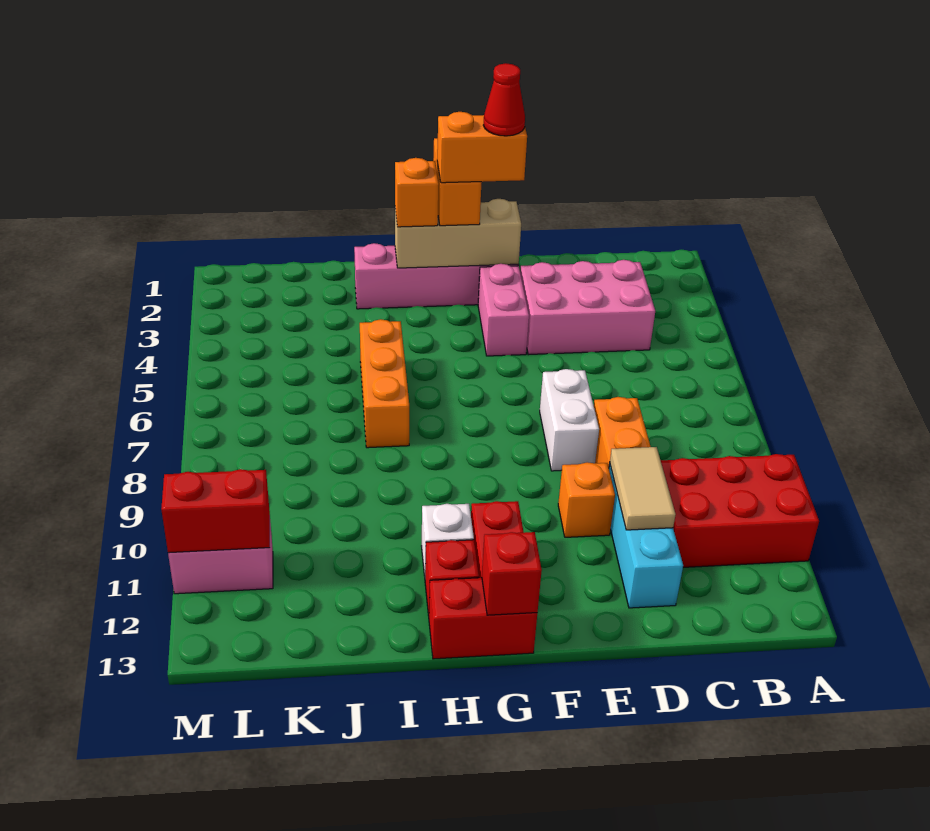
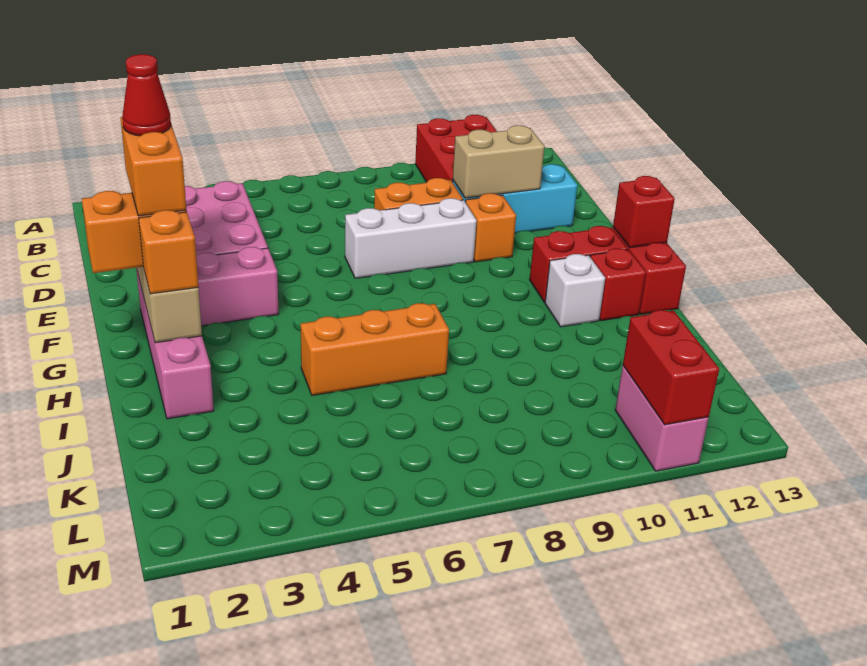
tan 1x2 tile [610,447,676,530] -> tan 1x2 brick [453,125,545,198]
white 1x2 brick [540,369,599,471] -> white 1x3 brick [345,198,477,278]

